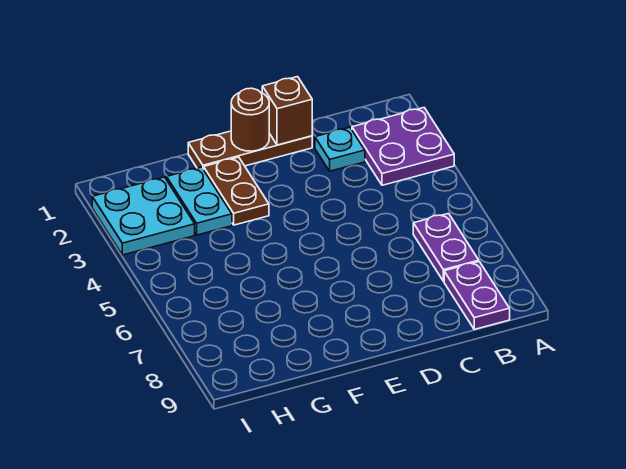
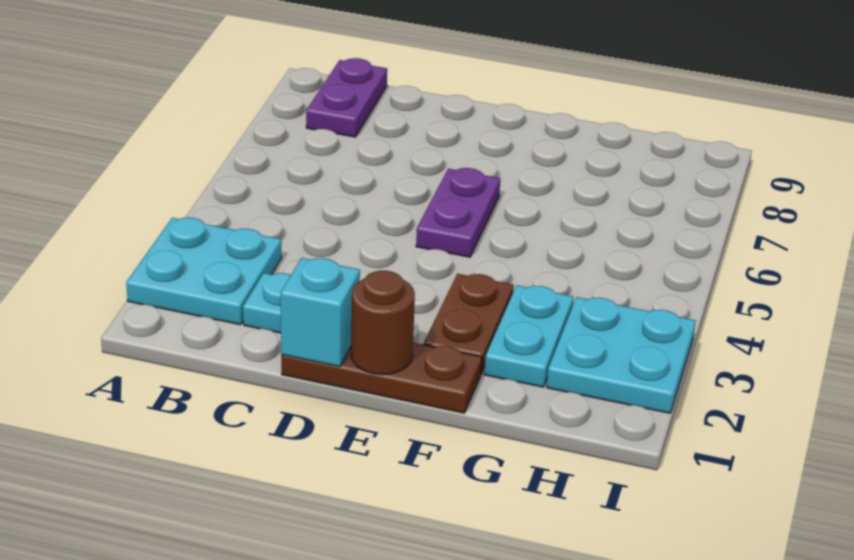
purple 2x2 plate [352,108,454,185] -> cyan 2x2 plate [126,218,282,325]
purple 1x2 plate [413,213,479,281] -> purple 1x2 plate moved to [416,168,500,257]
brown 1x1 brick [262,77,312,145] -> cyan 1x1 brick [281,258,360,367]

